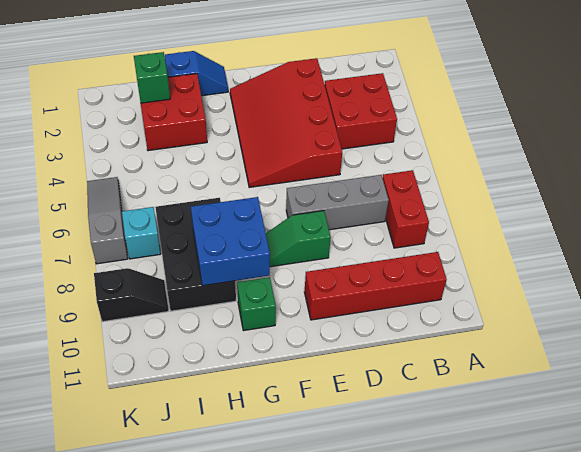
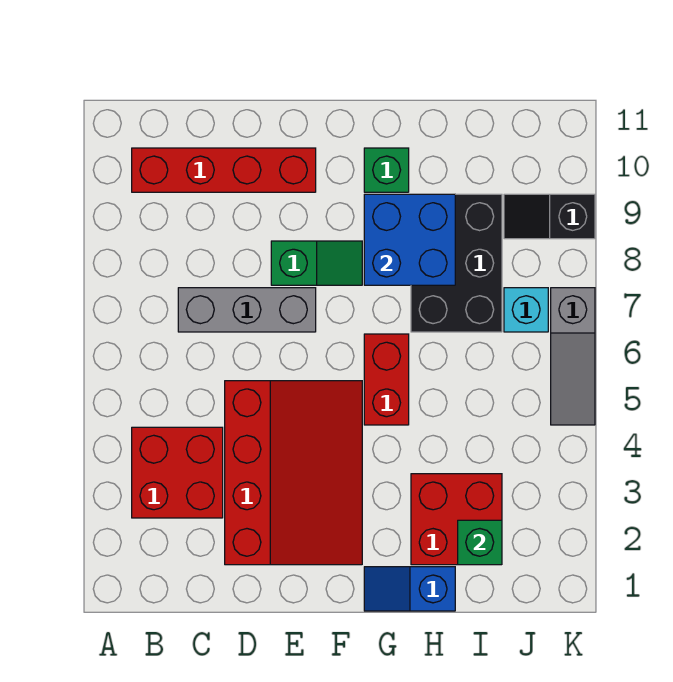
red 1x2 brick [382,170,429,248] -> red 1x2 brick moved to [364,334,409,425]

